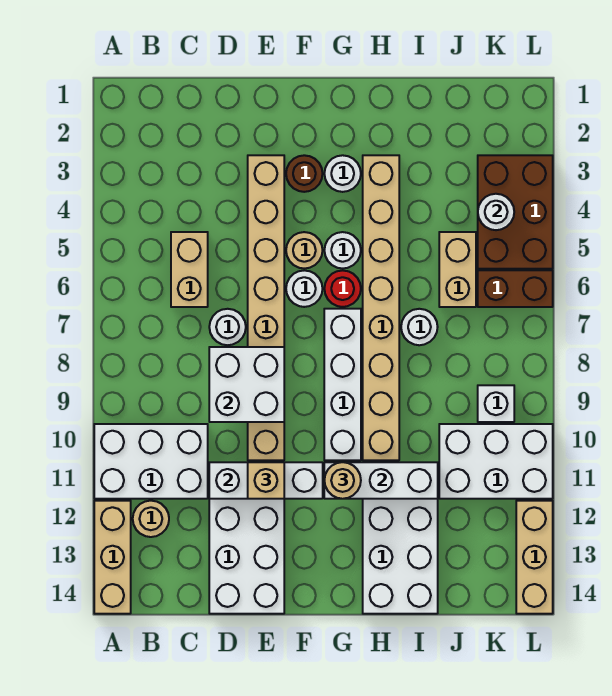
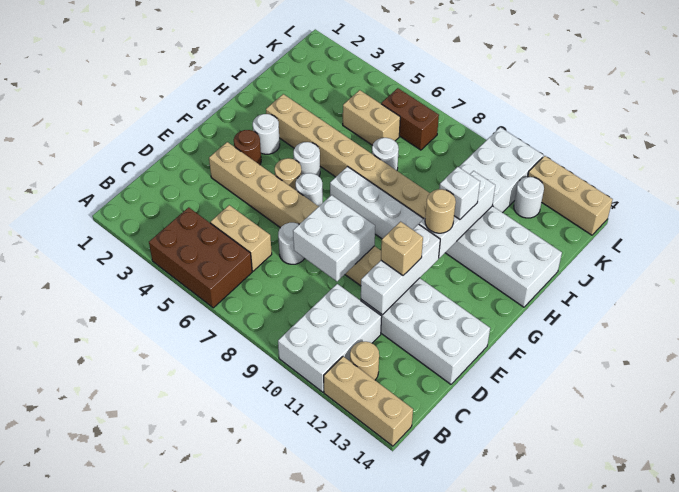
red 1x1 round brick [324,270,361,307] -> none
brown 2x3 brick [478,155,553,269] -> brown 2x3 brick moved to [149,207,252,308]
white 1x1 round brick [478,194,514,230] -> white 1x1 round brick moved to [514,177,544,218]
brown 1x2 brick [478,270,553,307] -> brown 1x2 brick turned to [381,88,439,150]
white 1x1 brick [478,385,514,422] -> white 1x1 brick moved to [439,167,480,220]

